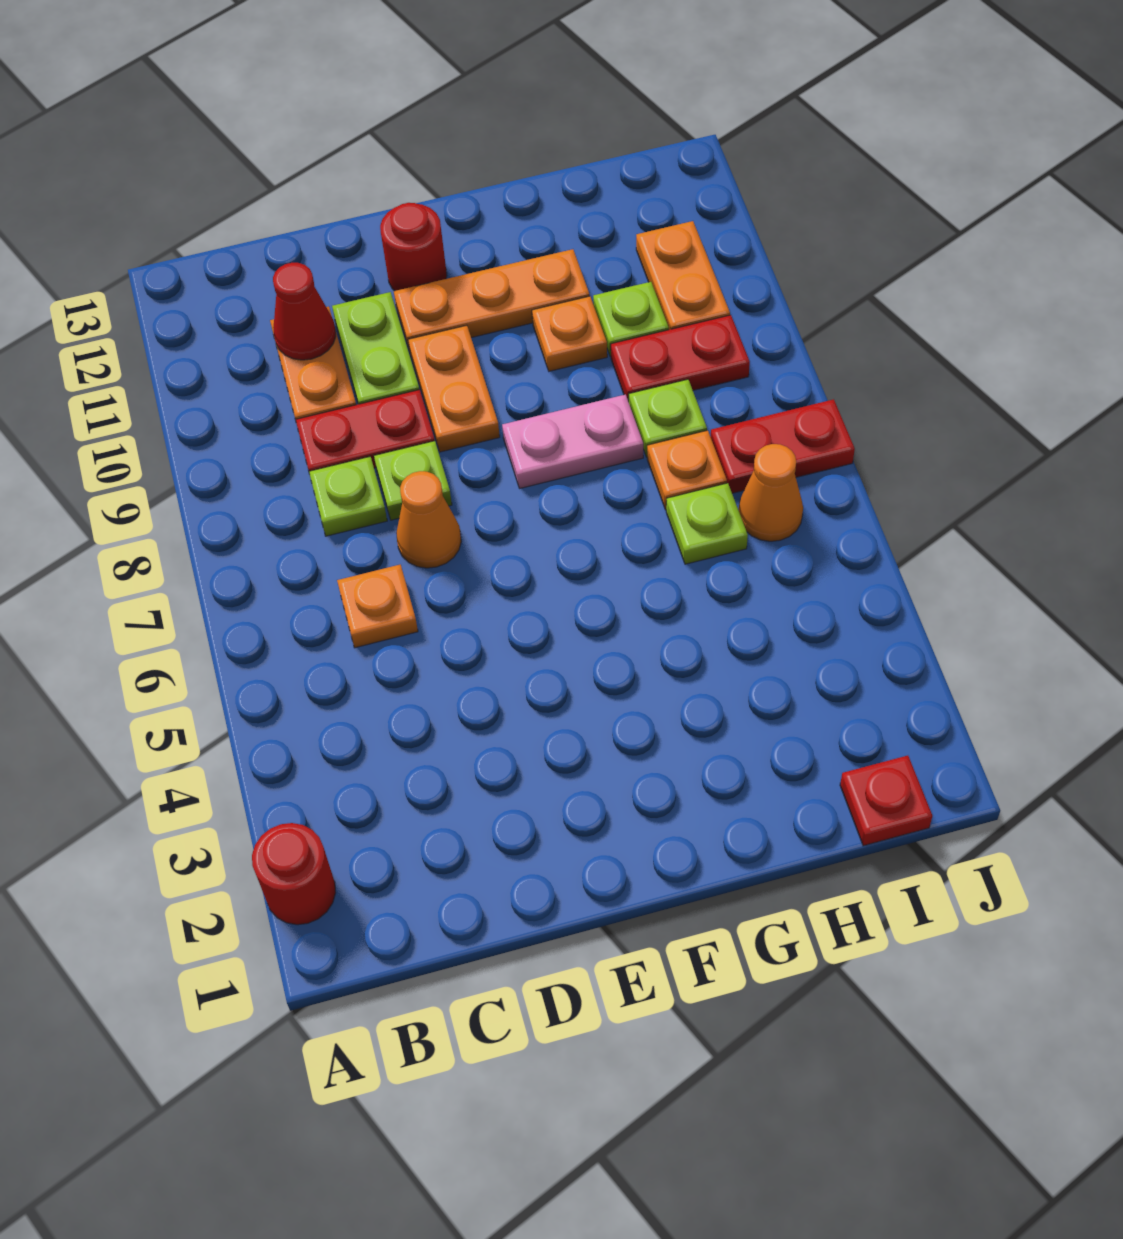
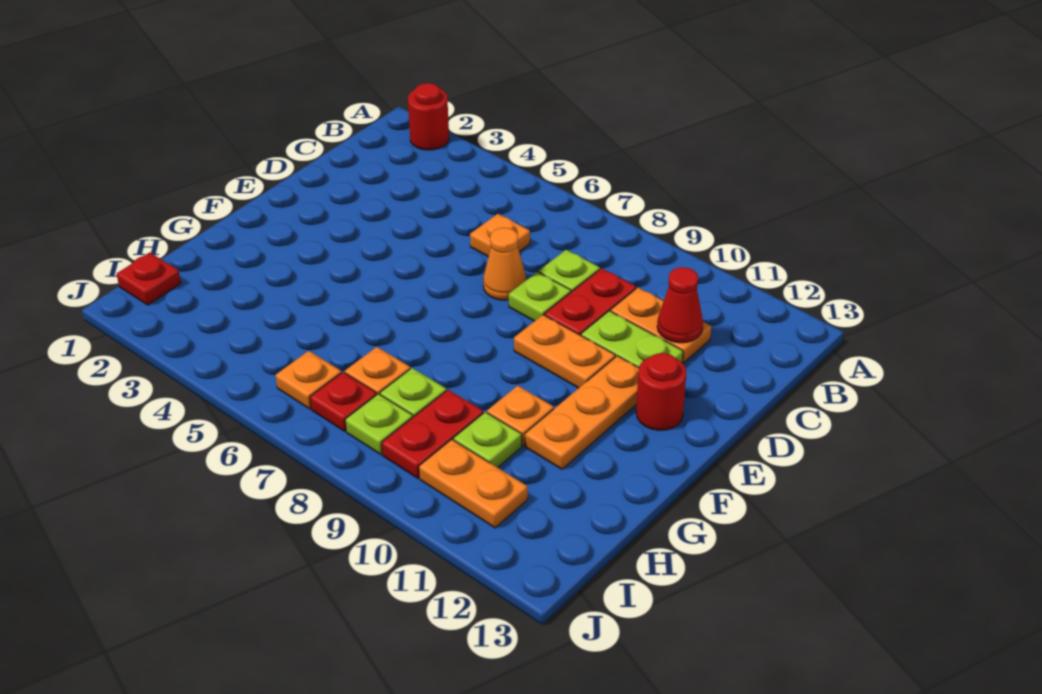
pink 1x2 plate [502,395,643,488] -> none
lime 1x1 plate [666,483,748,564] -> lime 1x1 plate moved to [345,394,413,455]
orange 1x1 cone [739,444,803,541] -> orange 1x1 plate [276,351,342,409]
red 1x2 plate [711,399,855,493] -> red 1x1 plate [310,372,377,432]

